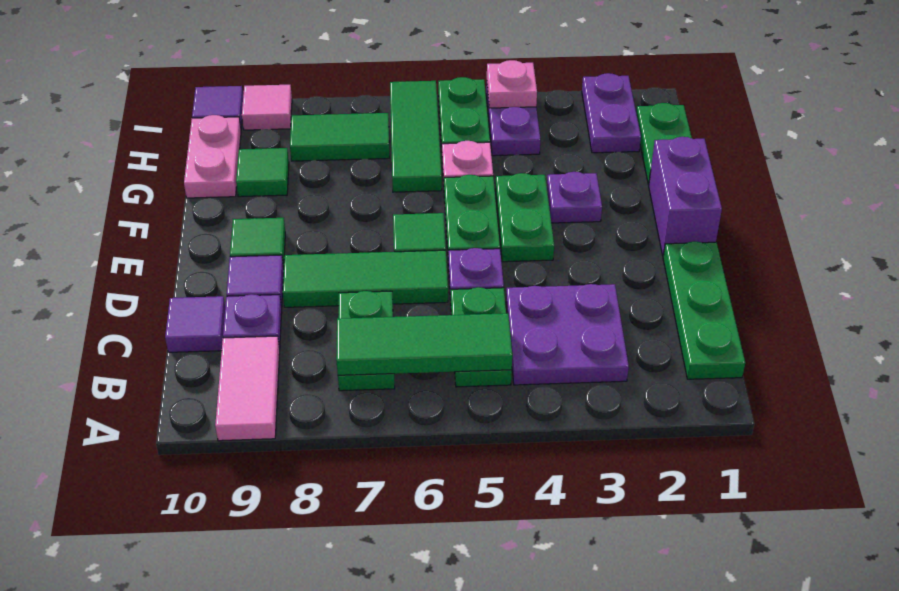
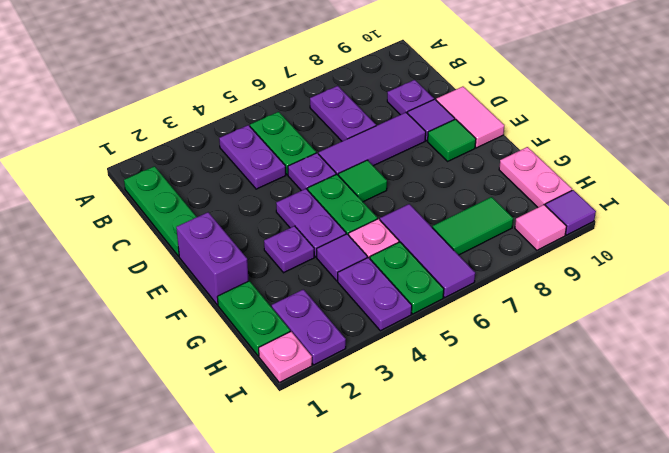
pink 1x2 tile [215,336,280,441] -> pink 1x2 tile moved to [436,87,504,148]
purple 2x2 plate [506,284,629,385] -> purple 1x2 plate [219,125,286,189]
green 1x3 tile [336,313,512,375] -> none
green 1x2 plate [338,291,395,391] -> purple 1x2 plate [310,86,376,141]
purple 1x1 tile [165,296,225,352] -> purple 1x1 tile moved to [317,234,367,281]
green 1x3 tile [283,250,448,307] -> purple 1x3 tile [319,113,426,175]
green 1x2 plate [495,173,554,262] -> purple 1x2 plate [276,189,346,257]
green 1x3 tile [390,81,442,192] -> purple 1x3 tile [380,204,475,298]
green 1x1 tile [236,148,289,197] -> none
pink 1x1 plate [487,60,537,108] -> pink 1x1 plate moved to [259,331,312,383]

